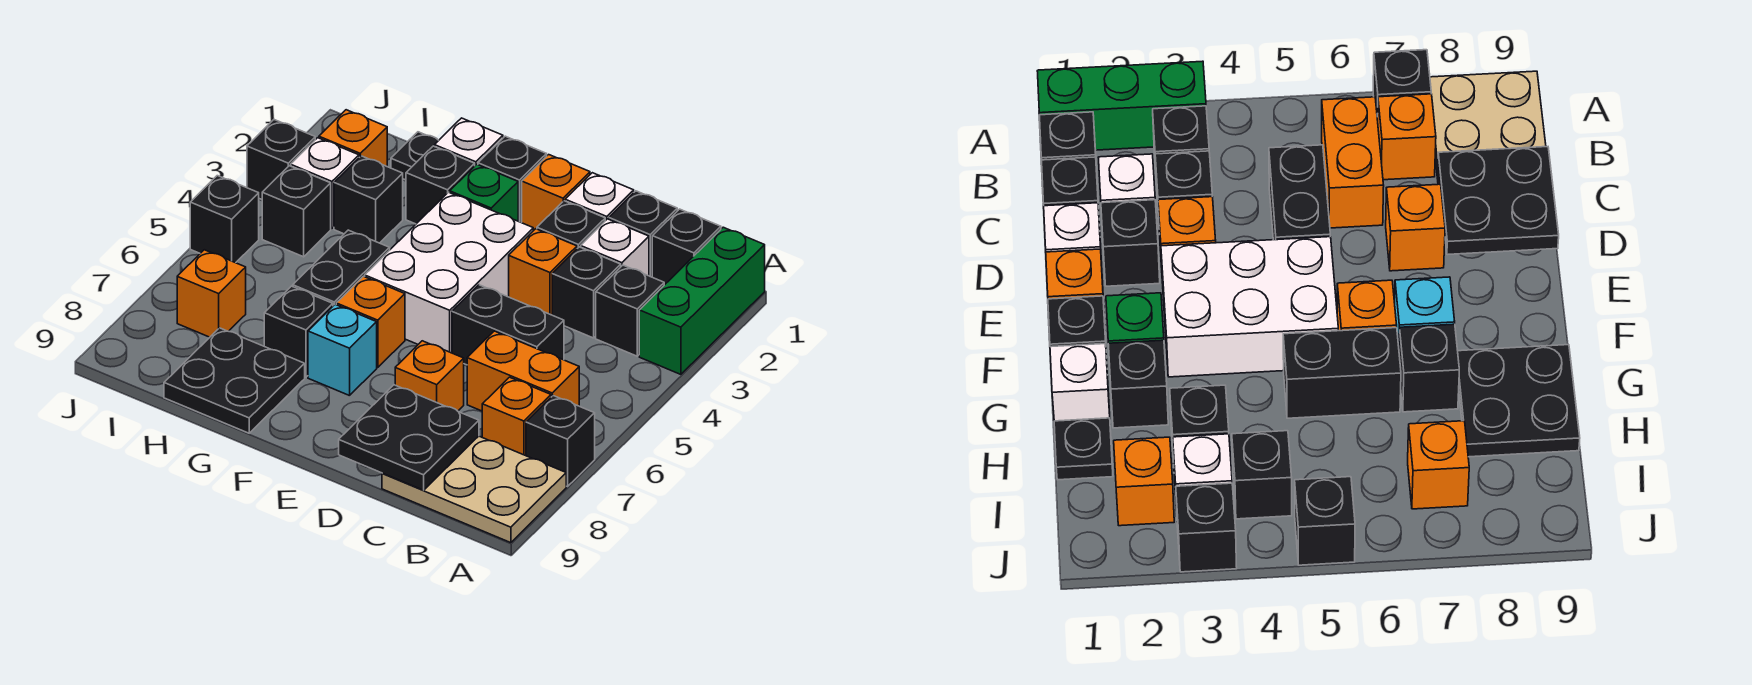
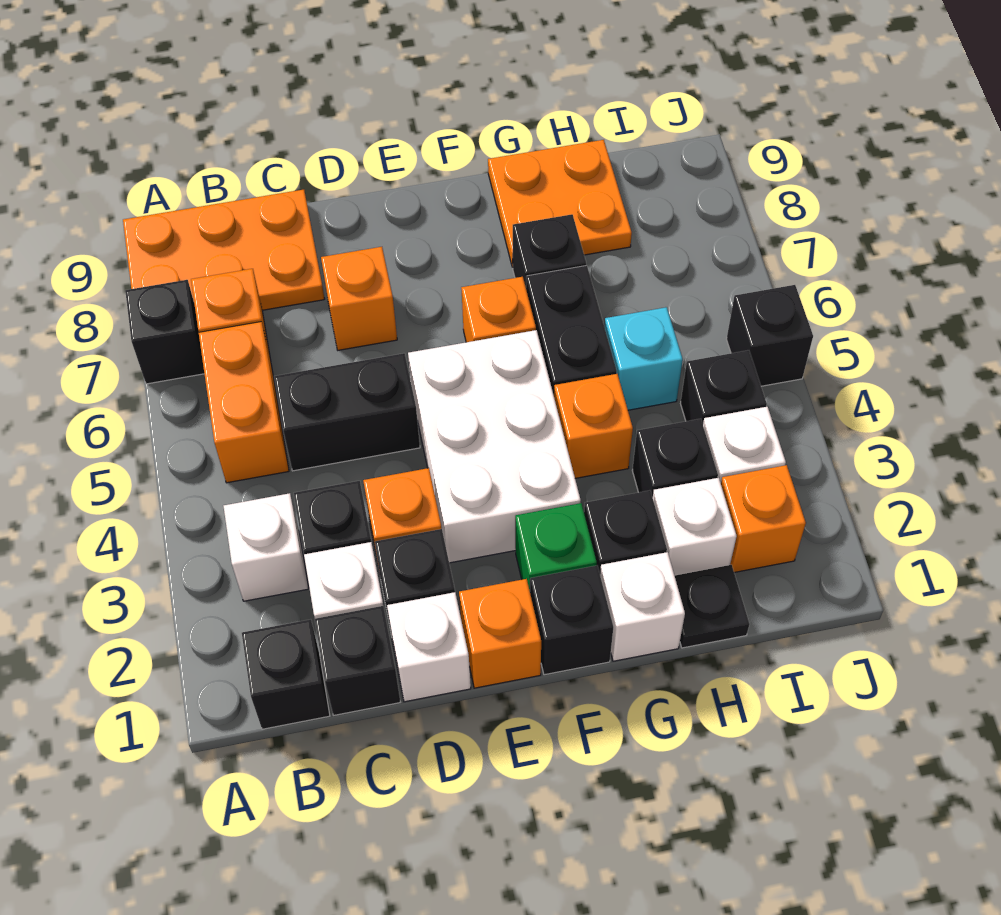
green 1x3 brick [639,227,765,374] -> none
tan 2x3 plate [382,436,566,543] -> orange 2x3 plate [123,190,325,310]
black 1x1 brick [596,265,664,356] -> white 1x1 brick [224,493,309,601]
orange 1x2 brick [467,331,579,411] -> orange 1x2 brick turned to [199,322,289,483]
black 2x2 plate [339,385,479,490] -> none
cyan 1x1 brick [308,305,377,396] -> cyan 1x1 brick moved to [605,307,683,410]
black 2x2 plate [164,328,305,433] -> orange 2x2 plate [488,140,632,267]
none -> white 1x1 brick [653,478,737,575]
orange 1x1 brick [177,250,246,337] -> orange 1x1 brick moved to [554,374,633,478]
black 1x1 brick [247,120,315,199] -> none

